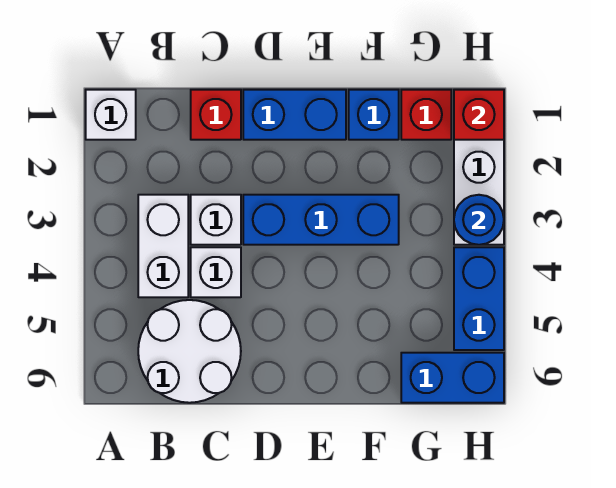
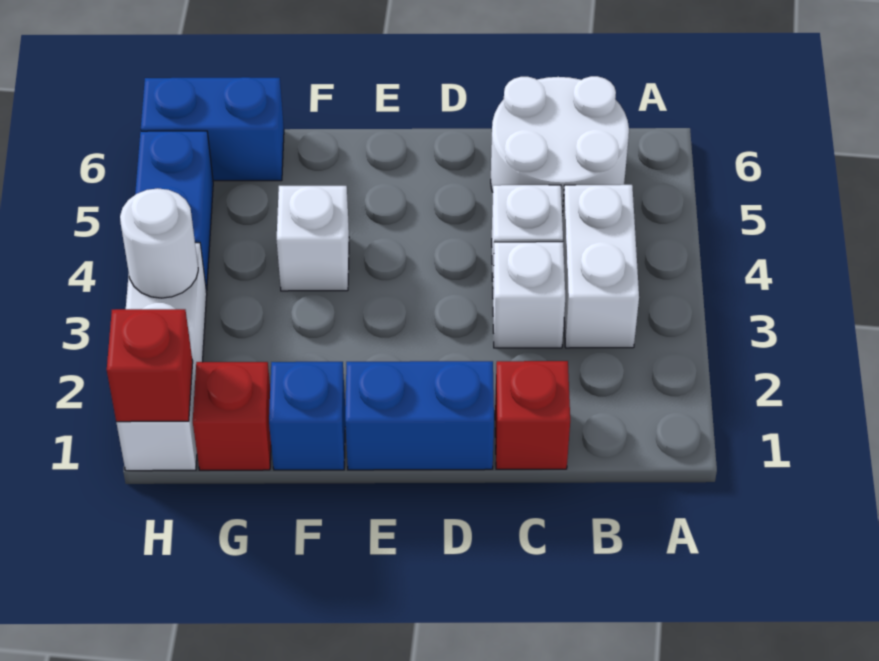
white 1x1 brick [86,90,136,140] -> white 1x1 brick moved to [277,186,349,291]
blue 1x3 brick [243,195,399,245] -> none
blue 1x1 round brick [454,195,504,245] -> white 1x1 round brick [120,188,198,298]

